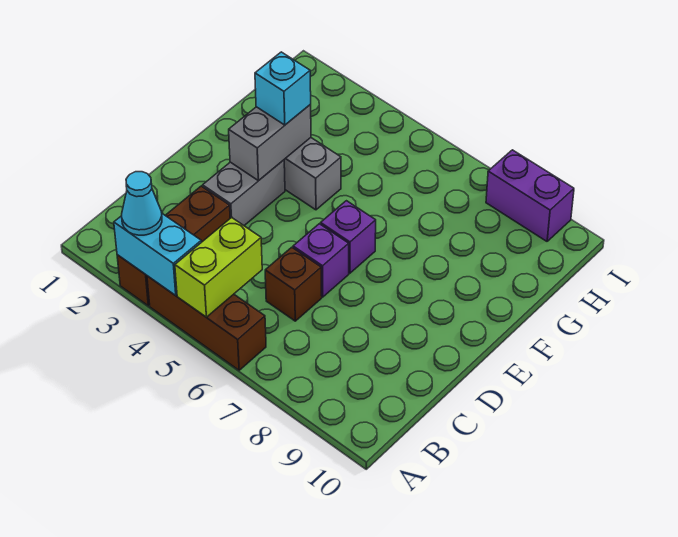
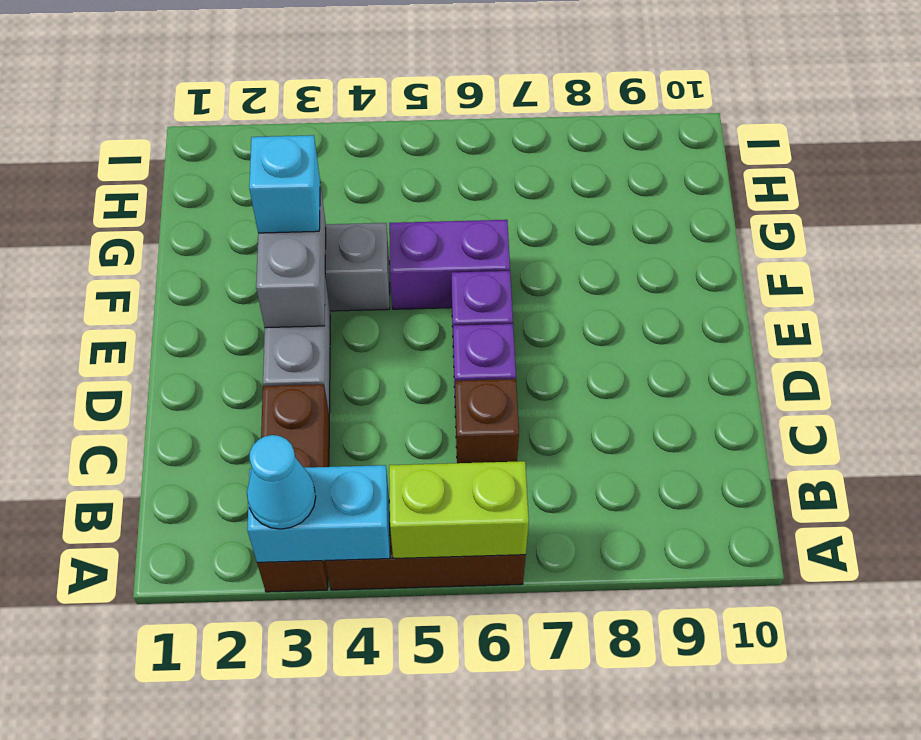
lime 1x2 brick [175,217,262,317] -> lime 1x2 brick turned to [389,461,529,558]
purple 1x2 brick [486,150,574,241] -> purple 1x2 brick moved to [389,220,510,309]

